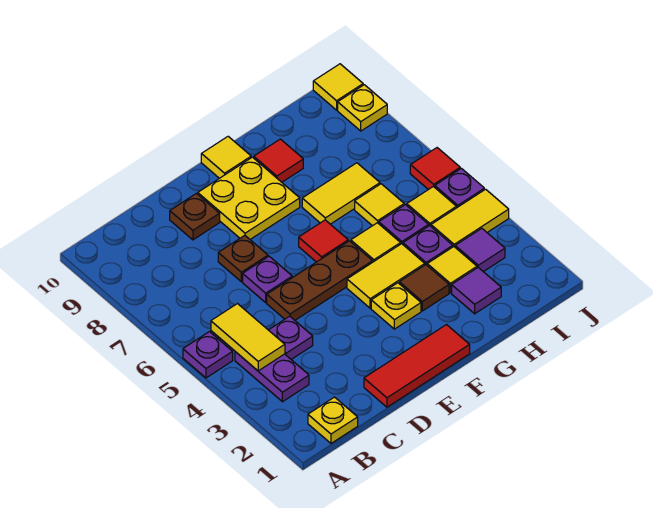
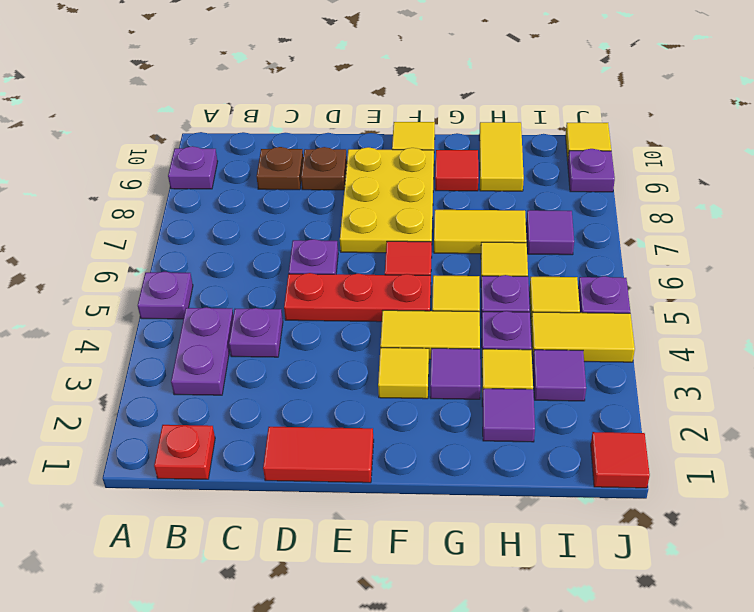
none -> purple 1x1 plate [168,146,218,189]
yellow 1x1 plate [308,397,358,443] -> red 1x1 plate [154,425,215,479]
yellow 1x2 tile [211,304,285,371] -> yellow 1x2 tile moved to [479,122,524,191]
red 1x3 tile [364,325,470,407] -> red 1x2 tile [263,427,374,483]
brown 1x3 plate [267,241,373,320] -> red 1x3 plate [284,273,431,322]
brown 1x1 plate [218,235,268,282] -> brown 1x1 plate moved to [256,147,303,190]
yellow 2x2 plate [198,157,300,239] -> yellow 2x3 plate [340,147,434,253]
yellow 1x1 plate [371,283,421,329] -> yellow 1x1 tile [378,348,429,399]
brown 1x1 tile [399,265,449,311] -> purple 1x1 tile [430,348,480,399]
none -> purple 1x1 tile [526,210,574,255]
red 1x1 tile [410,148,460,190] -> red 1x1 tile moved to [591,432,650,488]
yellow 1x1 plate [338,85,387,131] -> purple 1x1 plate [568,149,615,192]

